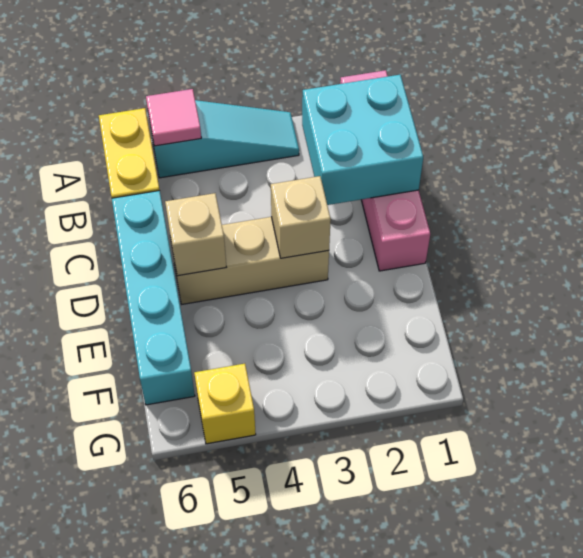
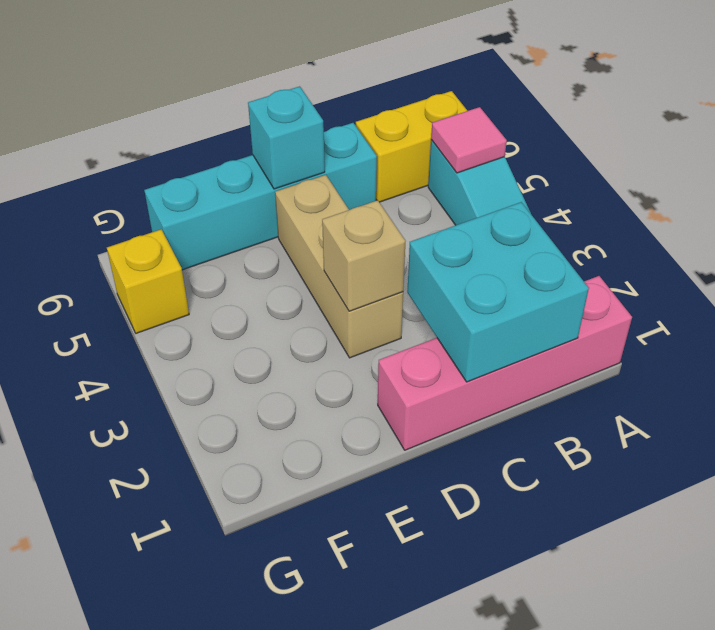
tan 1x1 brick [165,193,226,276] -> none
none -> cyan 1x1 brick [248,86,325,189]

